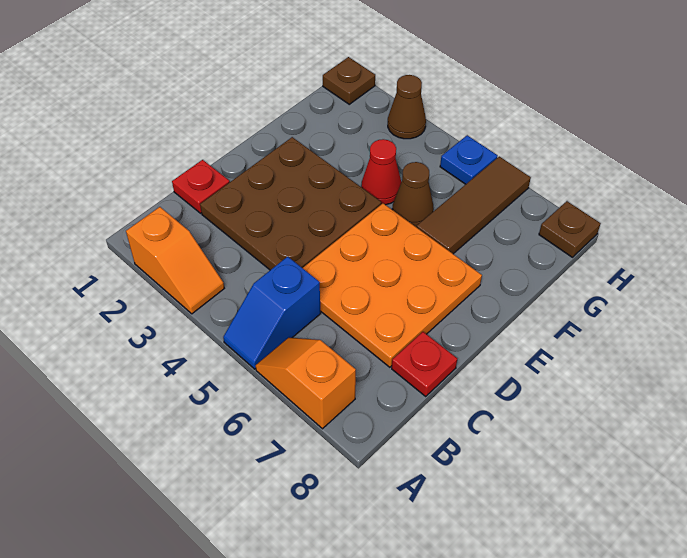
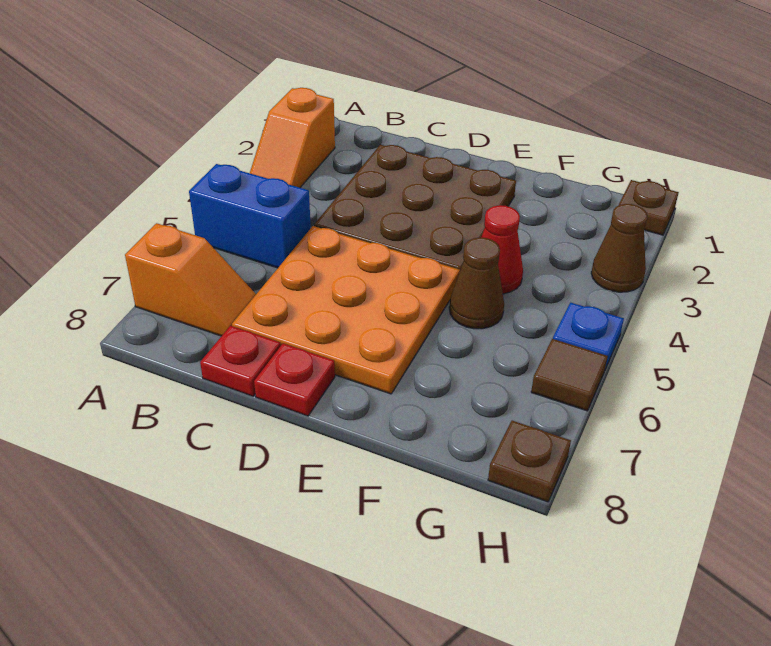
blue 1x2 slope [223,256,321,369] -> blue 1x2 brick [189,164,311,268]
orange 1x2 slope [256,338,356,429] -> orange 1x2 slope turned to [125,223,256,336]
red 1x1 plate [172,160,230,213] -> red 1x1 plate moved to [254,343,335,416]
brown 1x3 tile [417,156,531,254] -> brown 1x1 tile [531,339,608,411]

